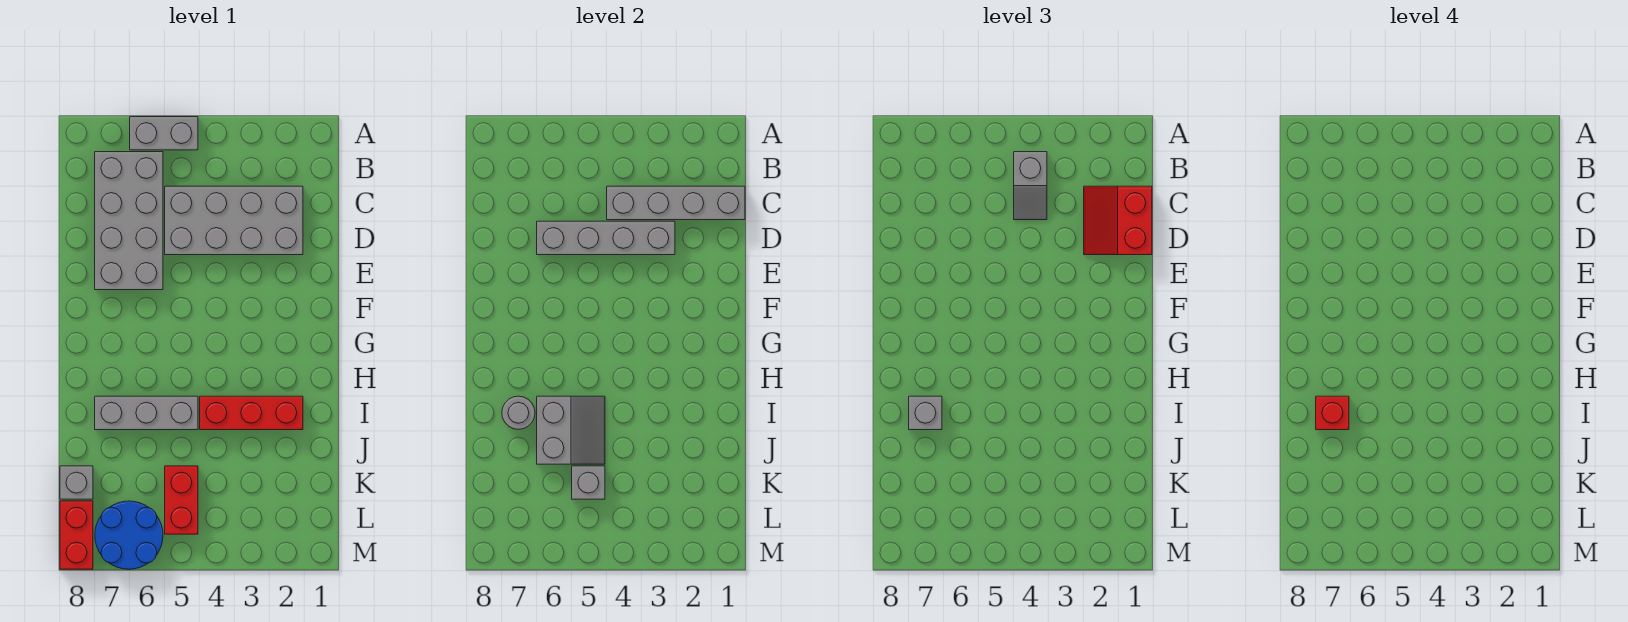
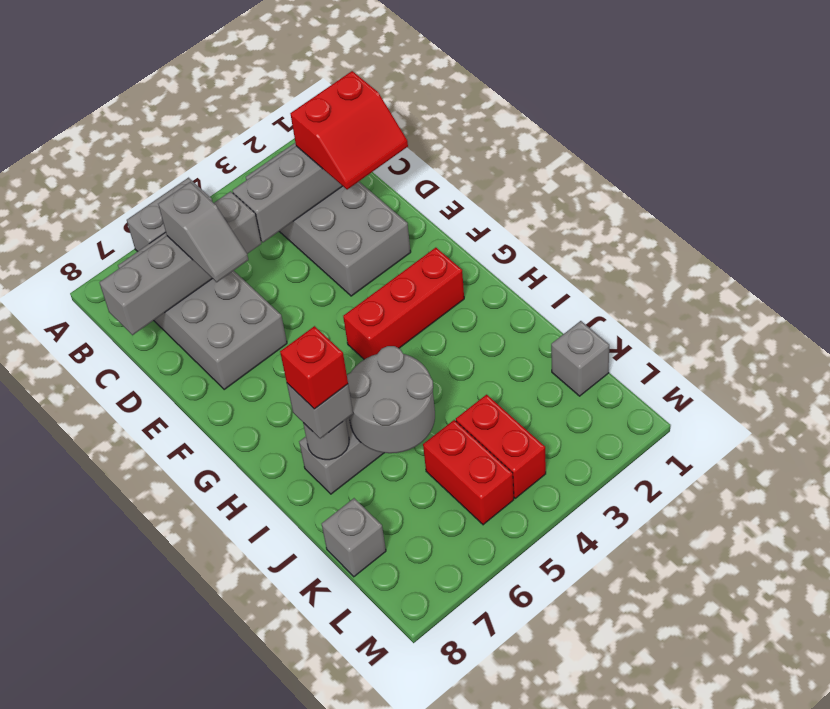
grey 1x2 slope [1014,152,1047,220] -> grey 1x2 slope moved to [158,182,248,282]
red 2x2 slope [1084,186,1152,255] -> red 2x2 slope turned to [290,71,408,190]
grey 2x4 brick [165,186,303,255] -> grey 2x4 brick turned to [246,143,411,296]
grey 1x4 brick [537,221,675,255] -> grey 1x4 brick moved to [99,191,261,335]
red 1x3 brick [200,396,303,430] -> red 1x3 brick moved to [343,248,464,359]
grey 2x2 slope [537,396,605,464] -> grey 2x2 round brick [347,346,435,453]
grey 1x1 brick [572,466,605,499] -> grey 1x1 brick moved to [551,321,609,396]
blue 2x2 round brick [95,501,163,569] -> none
red 1x2 brick [60,501,93,569] -> red 1x2 brick moved to [456,395,546,498]

